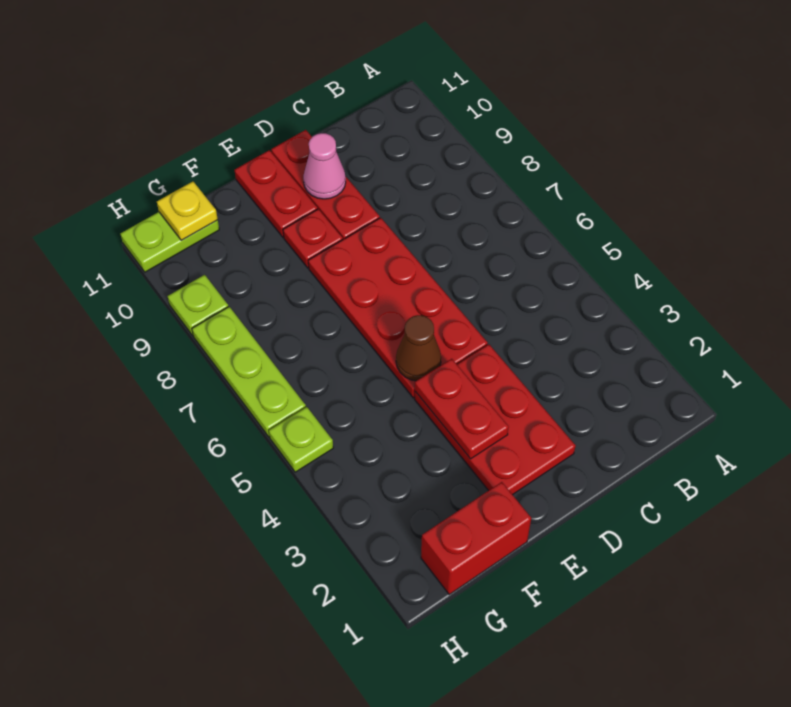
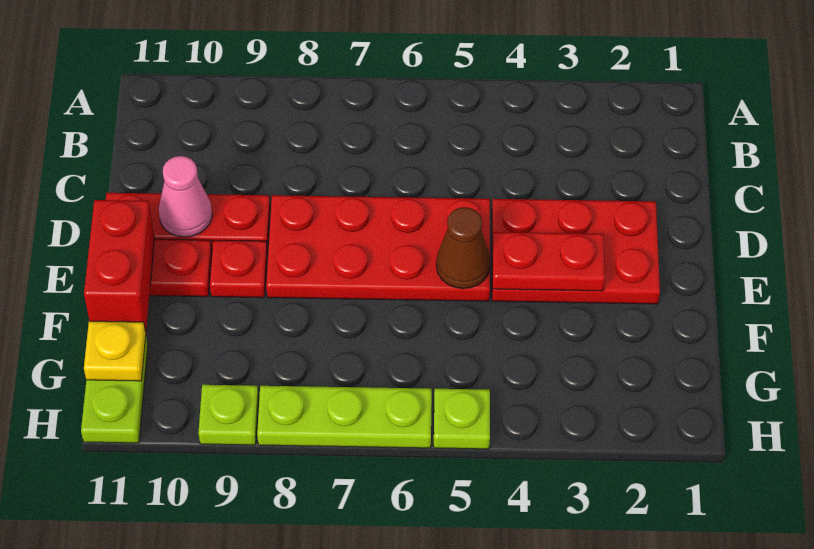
red 1x2 brick [421,482,531,594] -> red 1x2 brick moved to [84,200,155,332]

